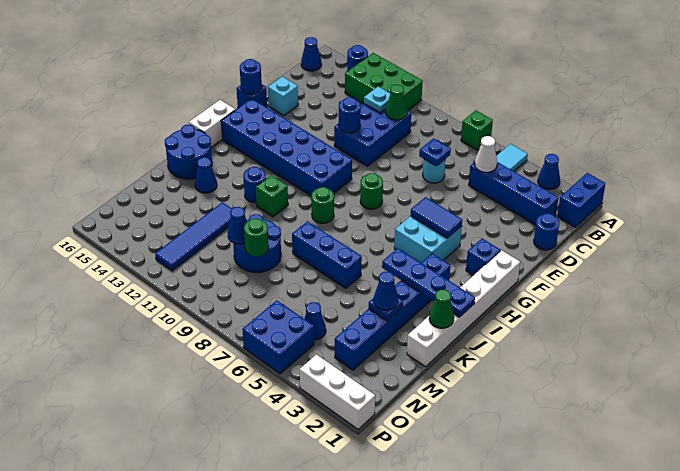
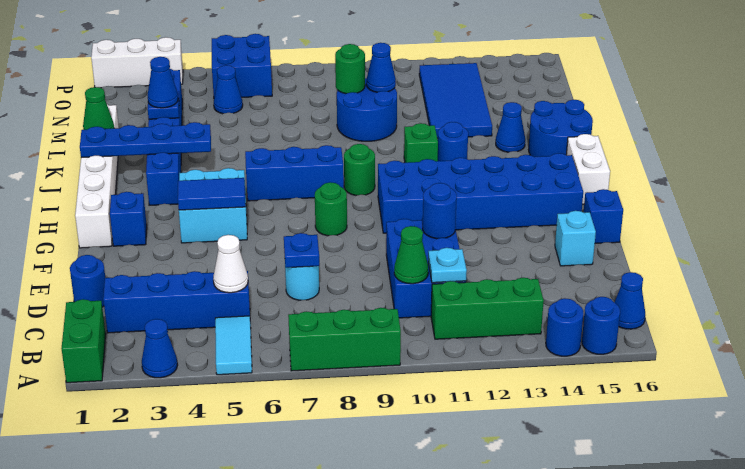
blue 1x2 brick [557,173,605,227] -> green 1x2 brick [62,299,106,383]
green 1x1 brick [461,110,493,150] -> green 1x3 brick [288,308,401,371]
green 2x3 brick [345,53,423,110] -> green 1x3 brick [431,278,544,339]
blue 1x1 round brick [240,59,262,94] -> blue 1x1 round brick moved to [582,297,620,354]
blue 1x3 brick [292,221,362,288] -> blue 1x3 brick moved to [245,145,344,201]
blue 1x4 tile [155,202,232,271] -> blue 2x4 tile [419,63,492,138]

